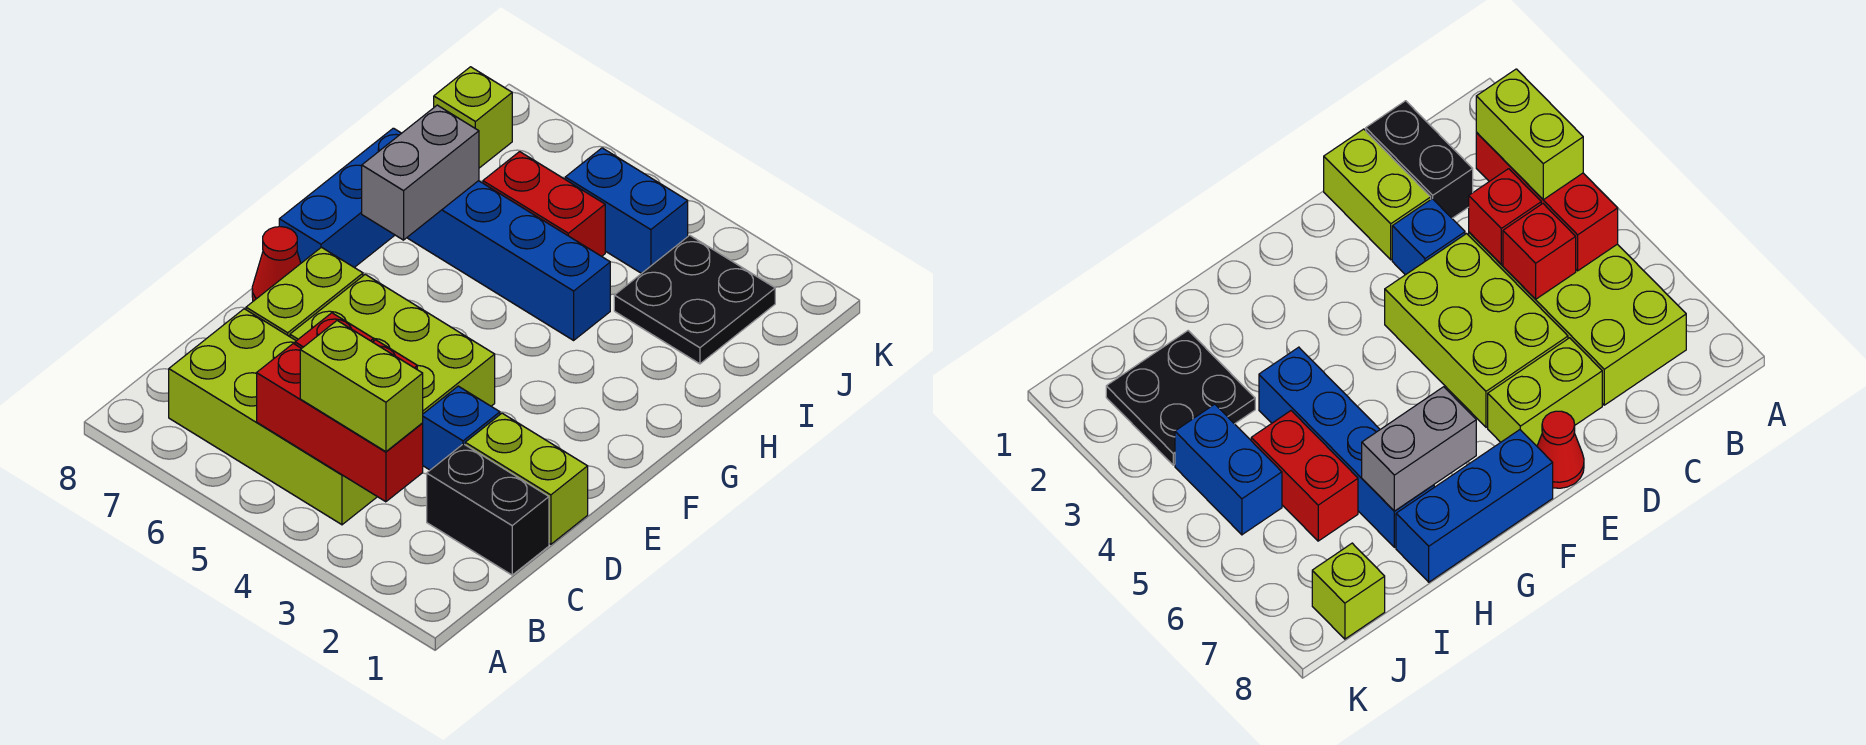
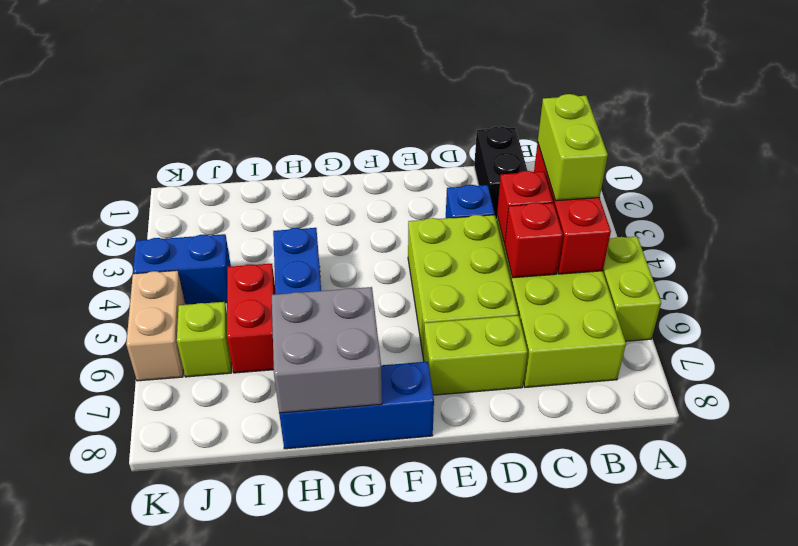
lime 1x2 brick [465,413,588,544] -> lime 1x2 brick moved to [603,236,661,341]
red 1x1 cone [252,227,301,301] -> none
grey 1x2 brick [362,105,479,240] -> grey 2x2 brick [272,287,382,413]
black 2x2 plate [614,235,775,364] -> none
blue 1x2 brick [565,148,688,274] -> blue 1x2 brick turned to [133,234,231,305]
lime 1x1 brick [434,67,512,168] -> lime 1x1 brick moved to [177,302,231,377]
none -> tan 1x2 brick [126,270,185,381]

